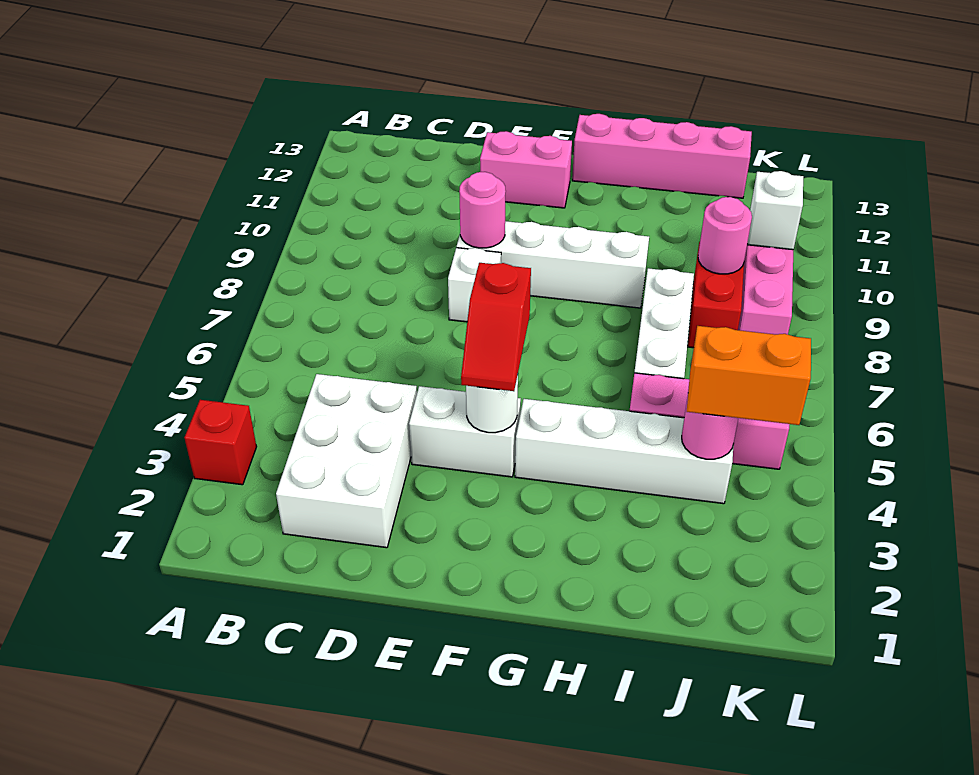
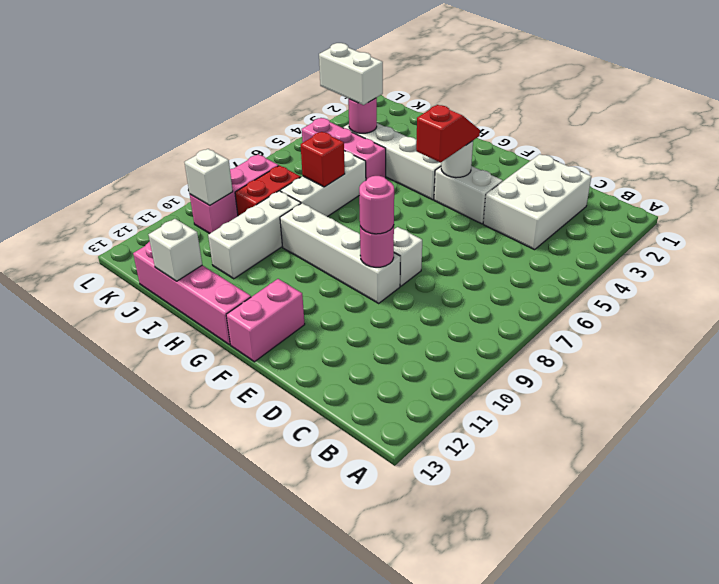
red 1x1 brick [184,400,257,485] -> red 1x1 brick moved to [301,132,345,187]
pink 1x2 brick [480,131,572,208] -> pink 1x2 brick turned to [226,279,305,362]
none -> white 1x3 brick [208,191,301,279]
none -> white 1x1 brick [148,219,202,281]
orange 1x2 brick [687,326,811,425] -> white 1x2 brick [319,43,383,105]
pink 1x1 round brick [698,197,752,274] -> pink 1x1 round brick moved to [359,176,394,234]

